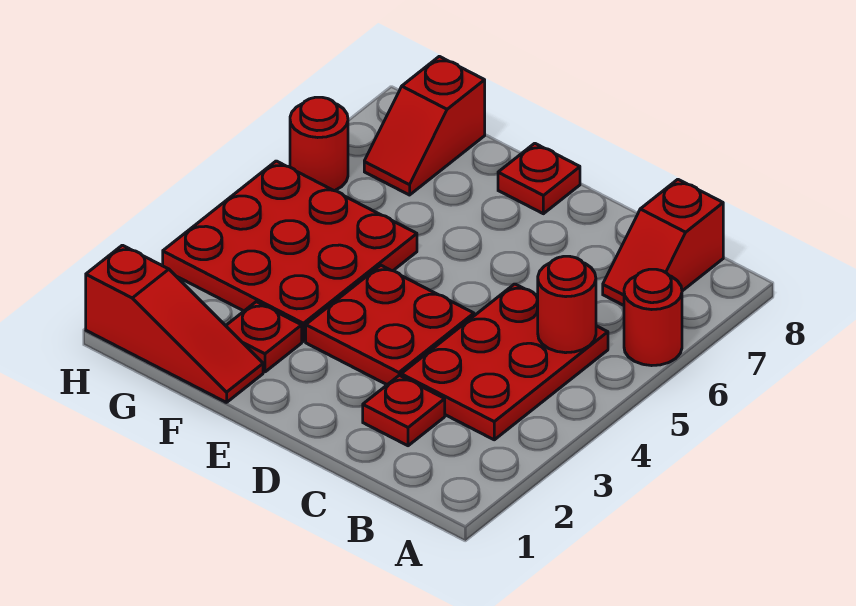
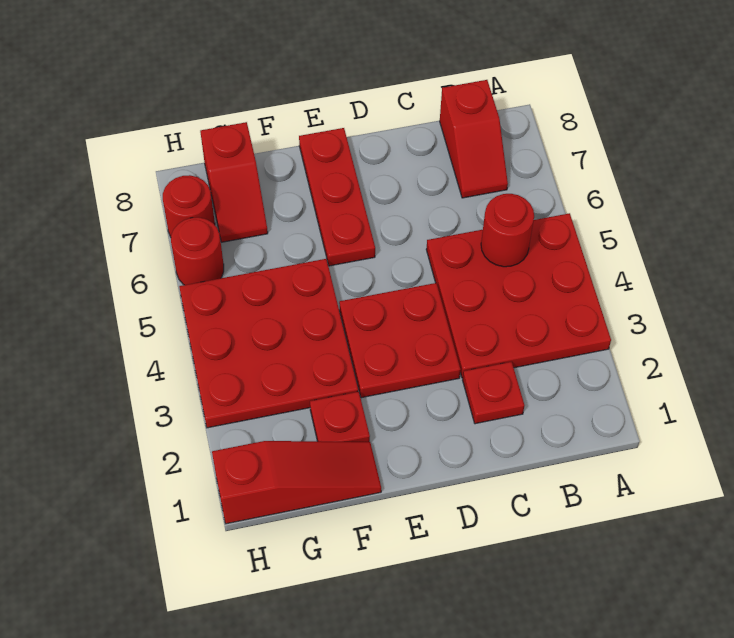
red 1x1 round brick [624,269,682,366] -> red 1x1 round brick moved to [163,175,215,237]
red 2x3 plate [401,284,608,440] -> red 3x3 plate [426,213,611,378]
red 1x1 plate [498,143,580,214] -> red 1x3 plate [299,128,375,266]

